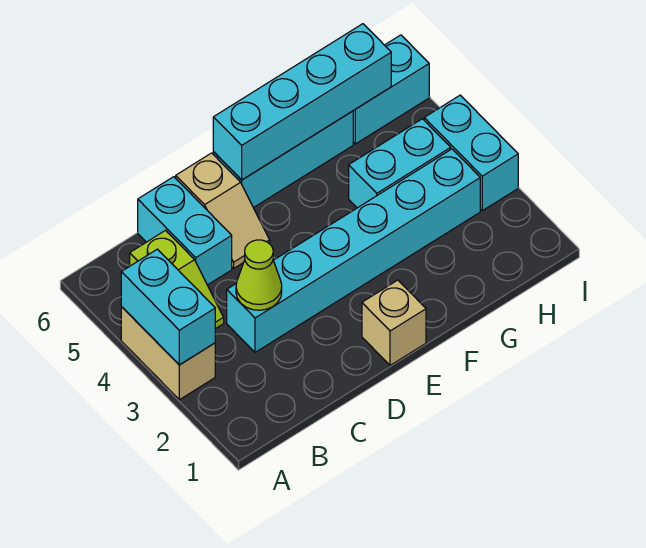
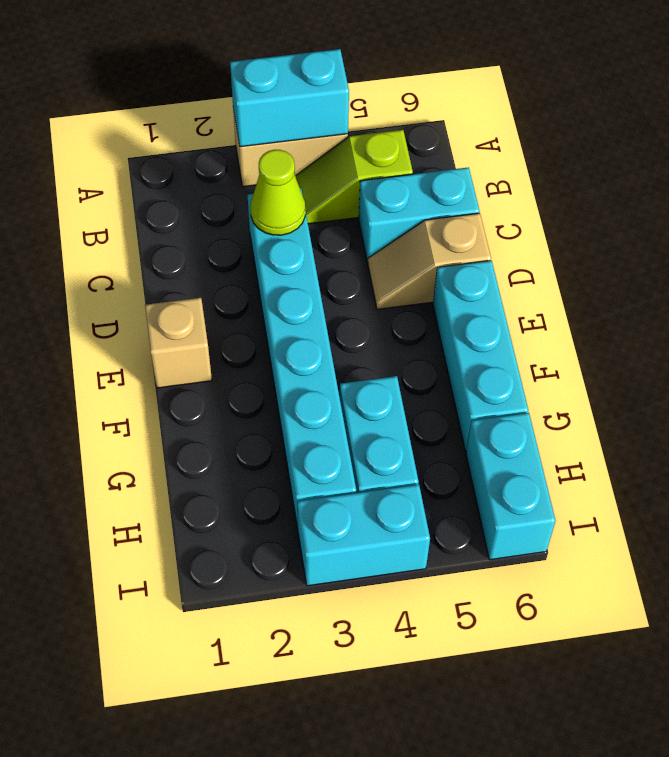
cyan 1x4 brick [213,24,391,180] -> none

